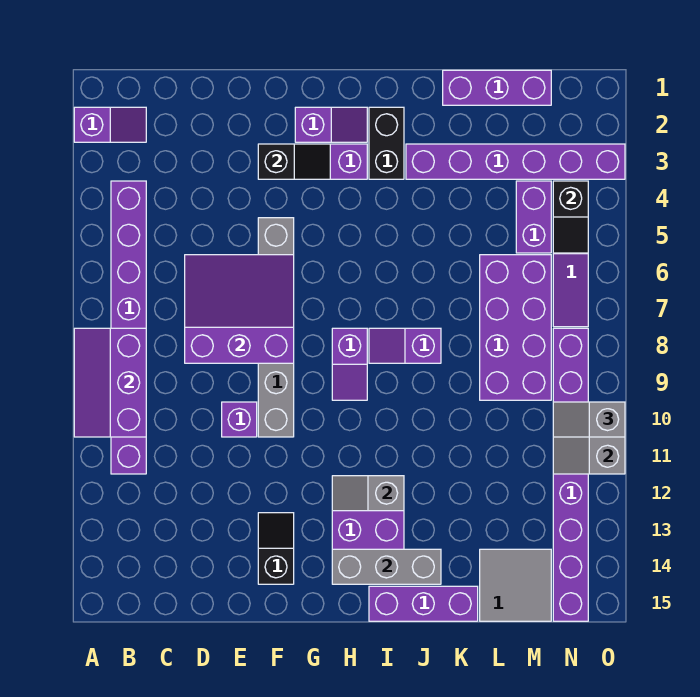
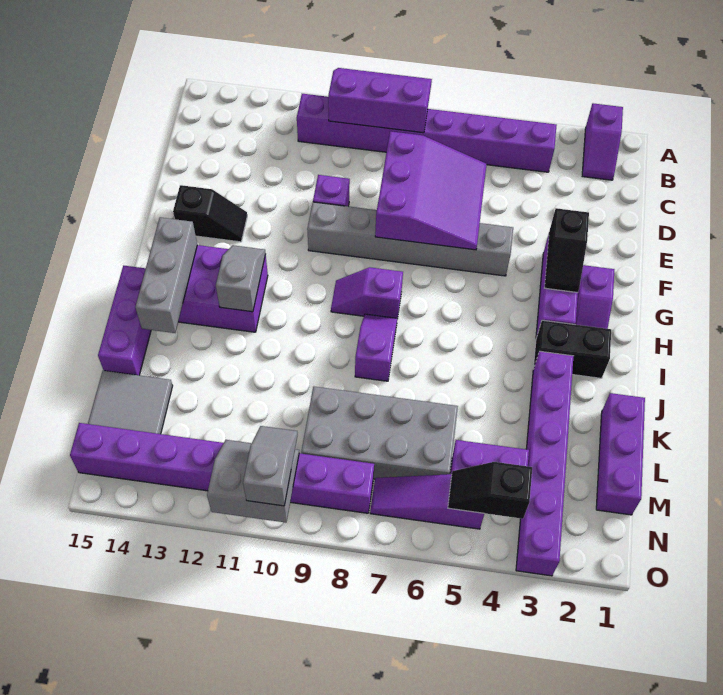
purple 2x4 brick [480,255,551,400] -> grey 2x4 brick [301,387,458,479]

